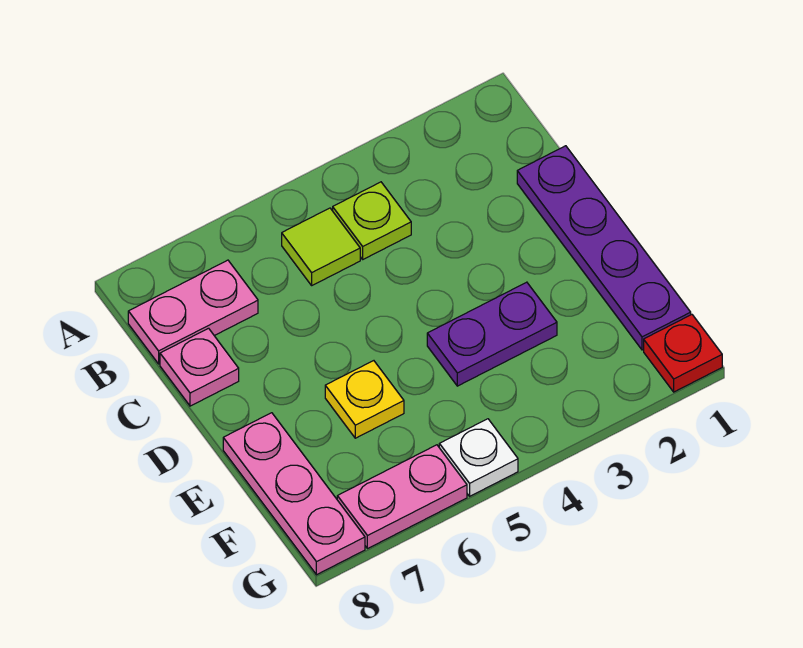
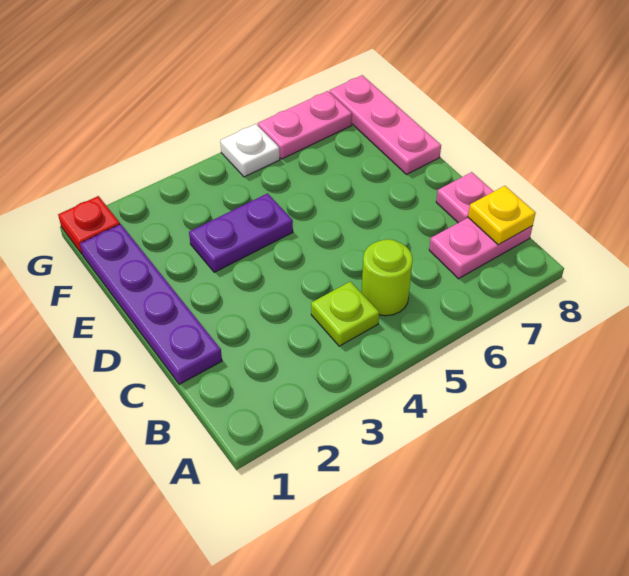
lime 1x1 tile [282,208,360,285] -> lime 1x1 round brick [361,239,413,316]
yellow 1x1 plate [325,361,404,438] -> yellow 1x1 plate moved to [468,186,536,245]

